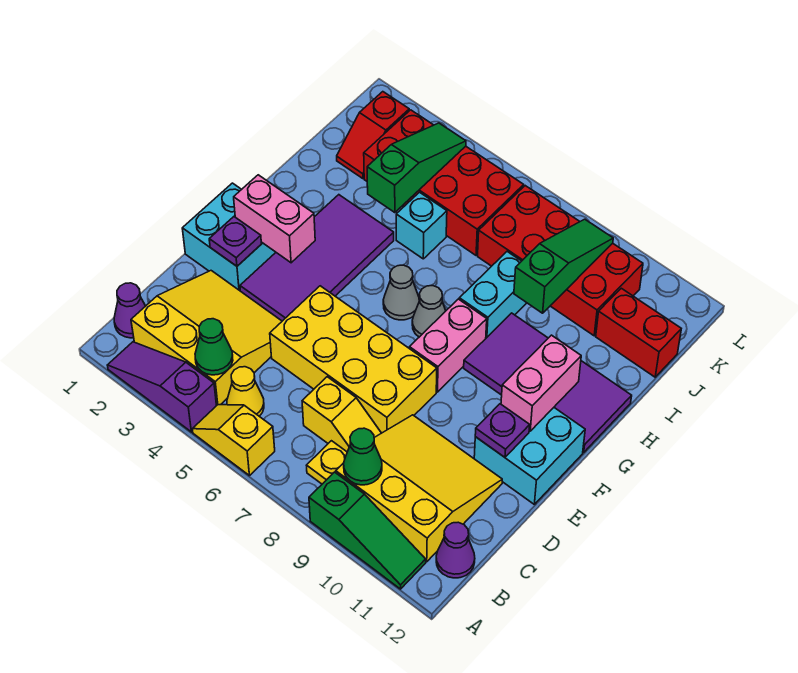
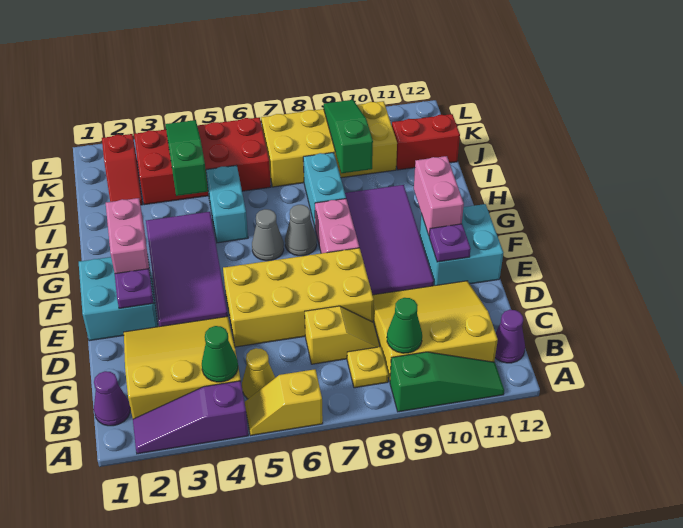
pink 1x2 brick [234,175,315,263] -> pink 1x2 brick turned to [106,198,150,273]
purple 2x4 tile [464,313,632,452] -> purple 2x4 tile turned to [345,185,434,295]
cyan 1x1 brick [396,192,447,259] -> cyan 1x2 brick [206,165,248,243]
red 2x4 brick [478,186,643,336] -> yellow 2x4 brick [261,101,397,187]

